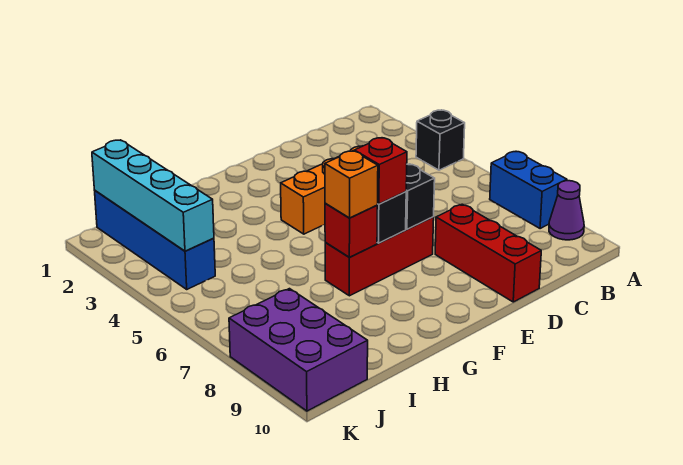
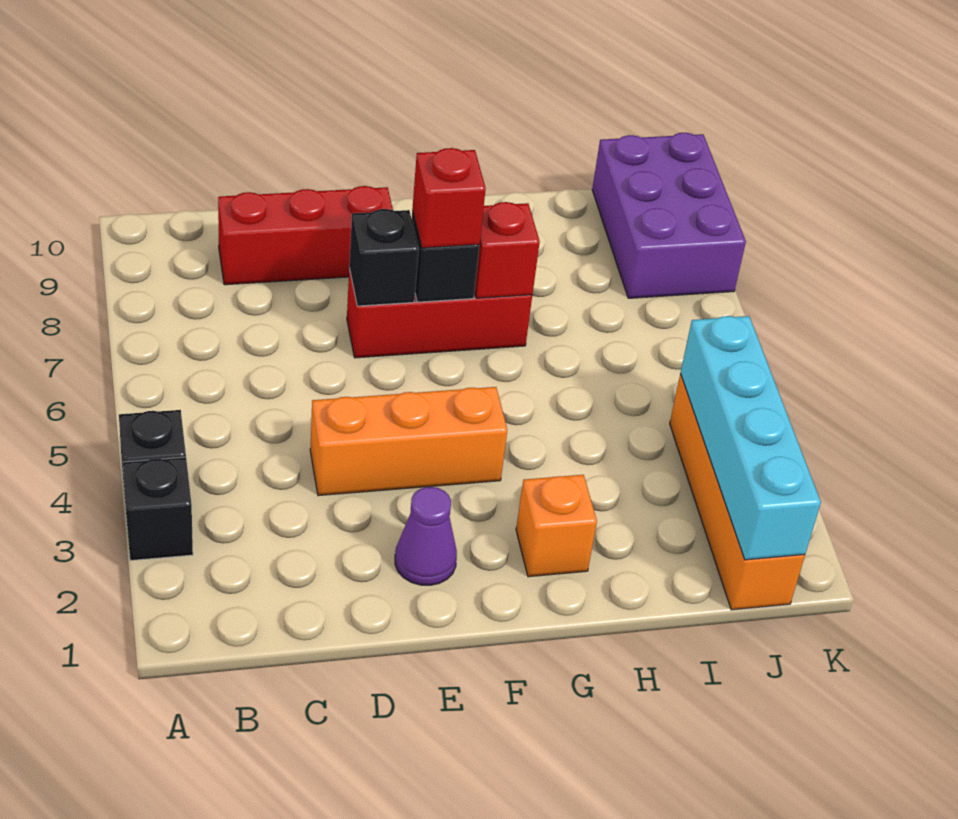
none -> black 1x1 brick [123,457,193,561]
blue 1x2 brick [490,152,567,229] -> none
purple 1x1 cone [549,181,584,240] -> purple 1x1 cone moved to [395,487,457,585]
red 1x3 brick [435,204,541,302] -> red 1x3 brick turned to [218,186,393,285]
orange 1x1 brick [325,151,378,218] -> orange 1x1 brick moved to [516,475,597,577]
blue 1x4 brick [95,191,215,289] -> orange 1x4 brick [670,374,805,610]

